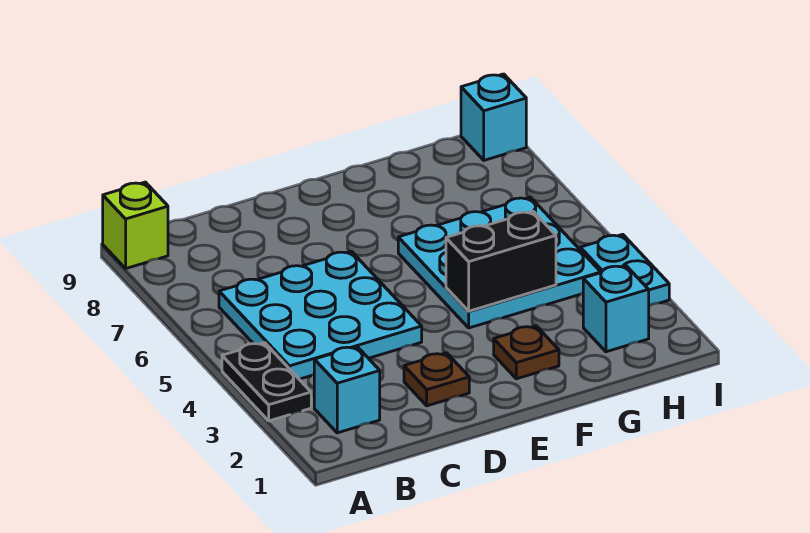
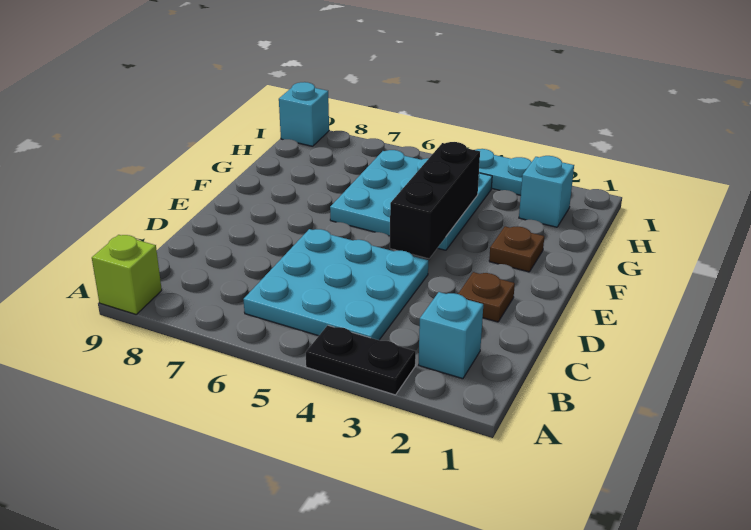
black 1x2 brick [446,211,556,311] -> black 1x3 brick [390,142,480,258]

